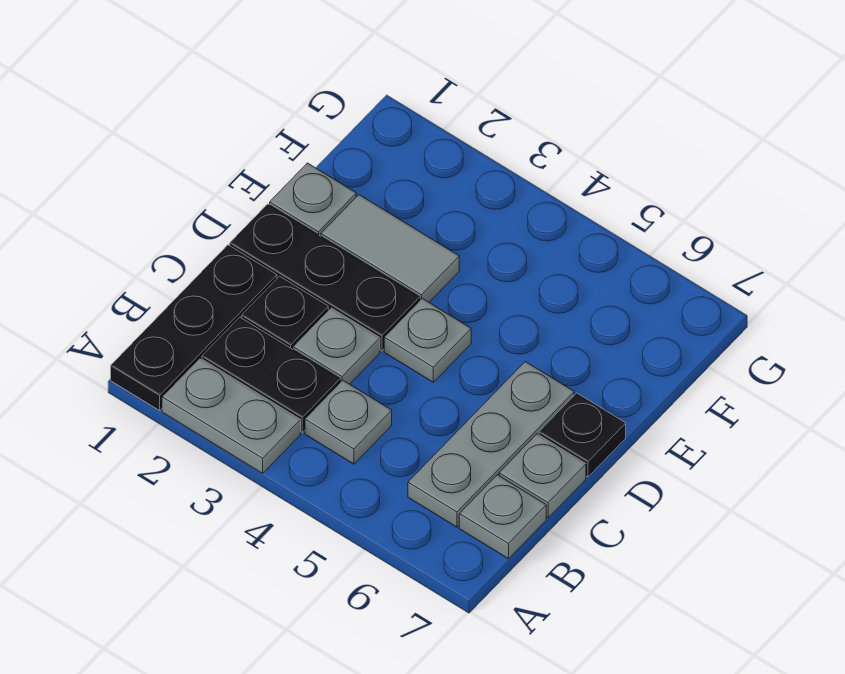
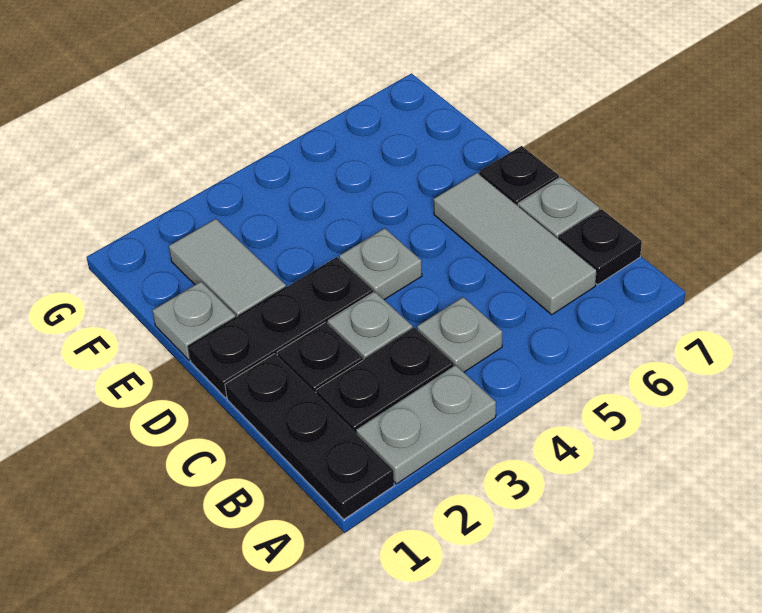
grey 1x3 plate [408,362,574,527] -> grey 1x3 tile [434,173,597,315]
grey 1x1 plate [459,475,546,559] -> black 1x1 plate [559,209,642,285]
grey 1x2 tile [321,195,459,302] -> grey 1x2 tile turned to [169,219,286,317]

